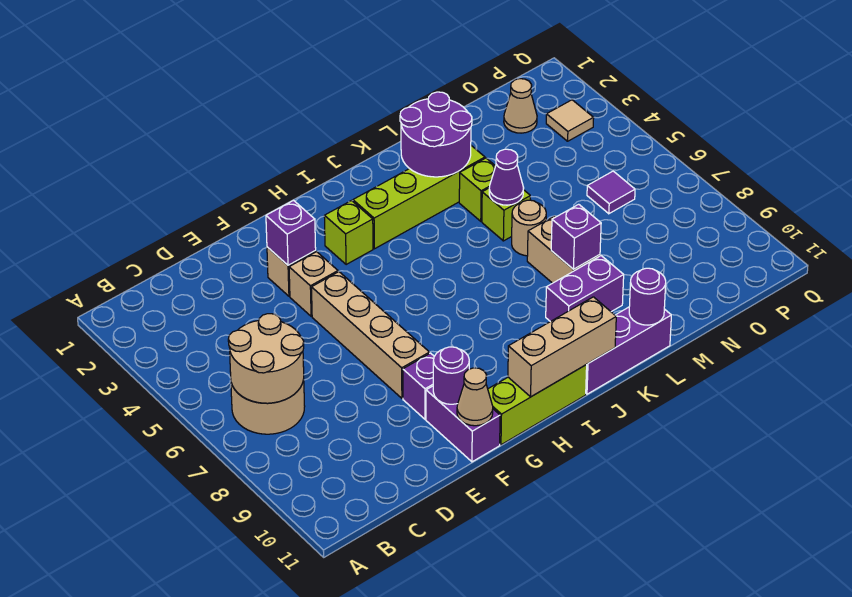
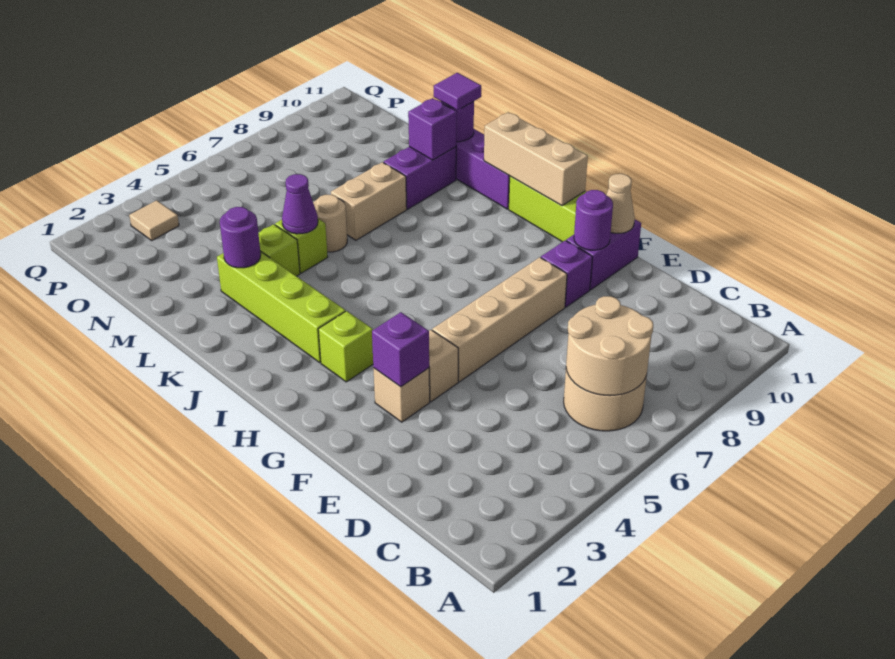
purple 2x2 round brick [400,92,472,177] -> purple 1x1 round brick [220,207,261,268]
purple 1x2 brick [546,256,624,322] -> purple 1x2 brick turned to [384,147,456,209]
purple 1x1 brick [551,204,601,269] -> purple 1x1 brick moved to [408,98,456,160]
tan 1x1 cone [504,79,537,133] -> none
purple 1x1 tile [587,171,635,214] -> purple 1x1 tile moved to [434,73,481,110]

